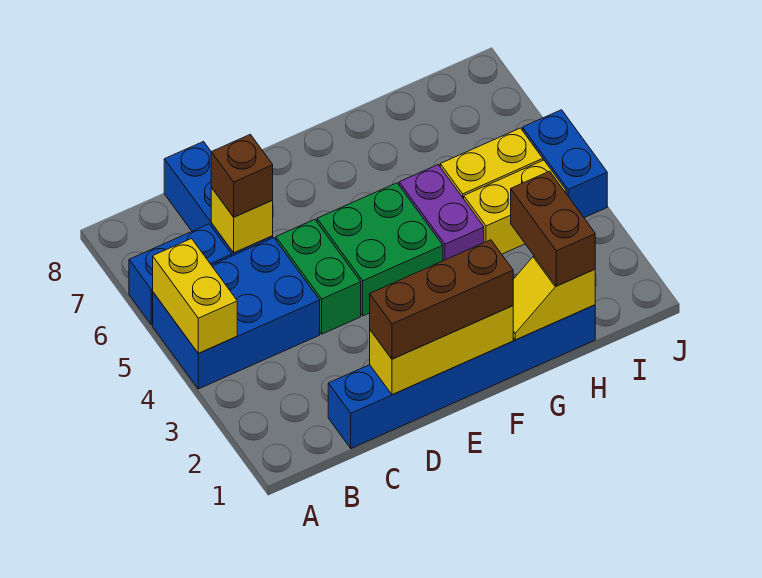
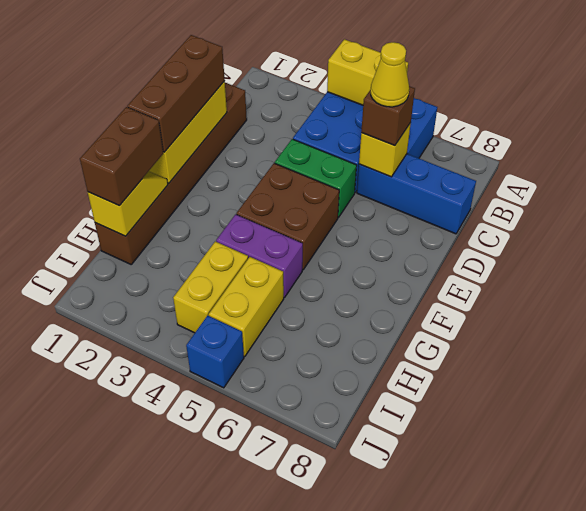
blue 1x6 brick [328,305,595,448] -> brown 1x6 brick [95,83,247,264]
none -> yellow 1x1 cone [371,42,409,107]
green 2x2 brick [317,183,443,316] -> brown 2x2 brick [236,163,339,270]
brown 1x2 brick [511,171,595,286] -> brown 1x2 brick turned to [80,107,163,206]
blue 1x2 brick [523,110,607,218] -> blue 1x1 brick [186,316,244,388]

